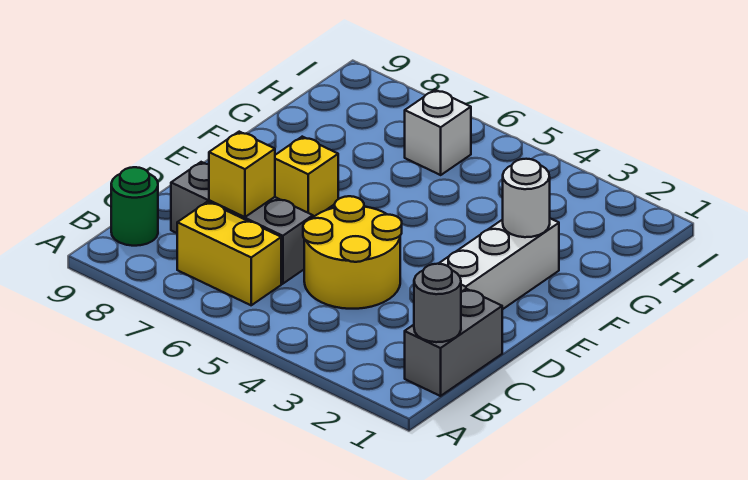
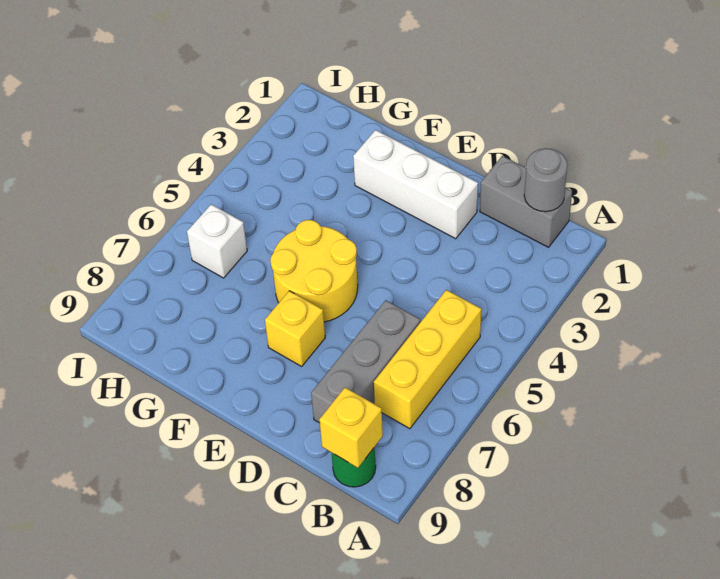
yellow 1x2 brick [177,202,281,305] -> yellow 1x3 brick [374,290,481,429]
yellow 2x2 round brick [303,196,402,309] -> yellow 2x2 round brick moved to [270,220,358,322]
yellow 1x1 brick [209,132,275,217] -> yellow 1x1 brick moved to [319,388,383,468]
white 1x1 round brick [503,159,550,237] -> none

